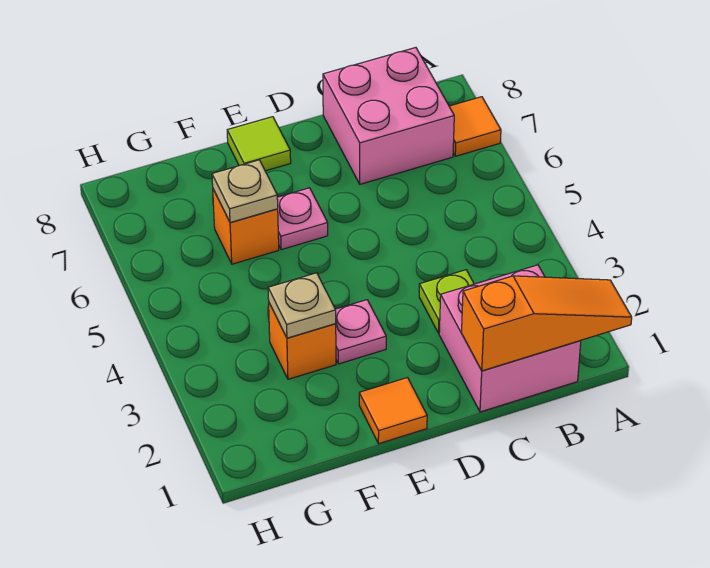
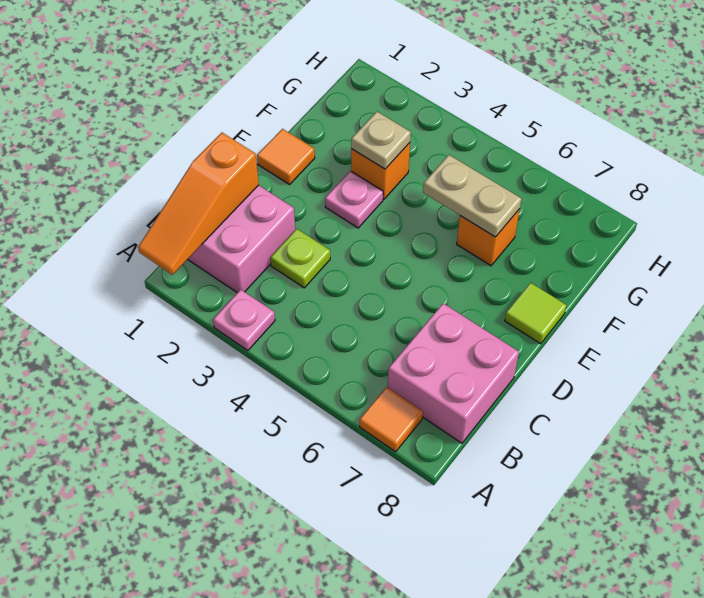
pink 1x1 plate [277,188,328,250] -> pink 1x1 plate moved to [213,289,275,351]
tan 1x1 plate [212,160,278,223] -> tan 1x2 plate [423,155,521,237]

